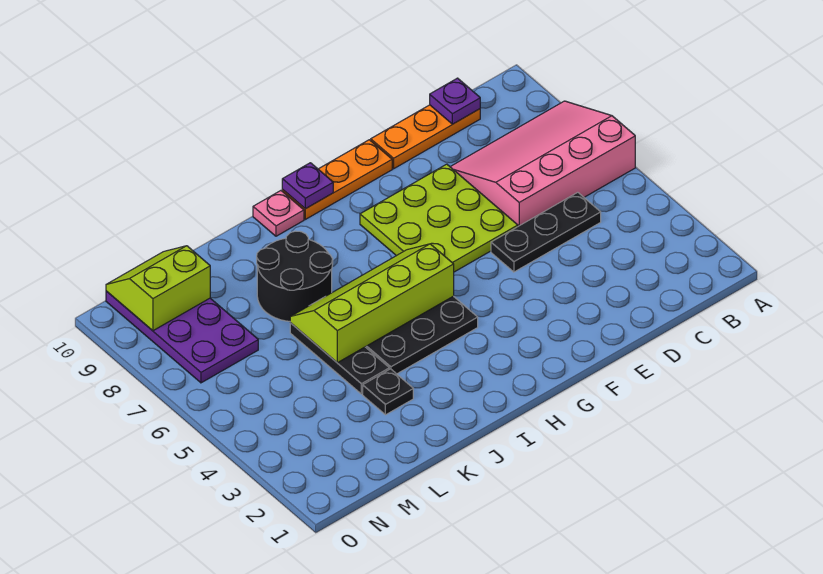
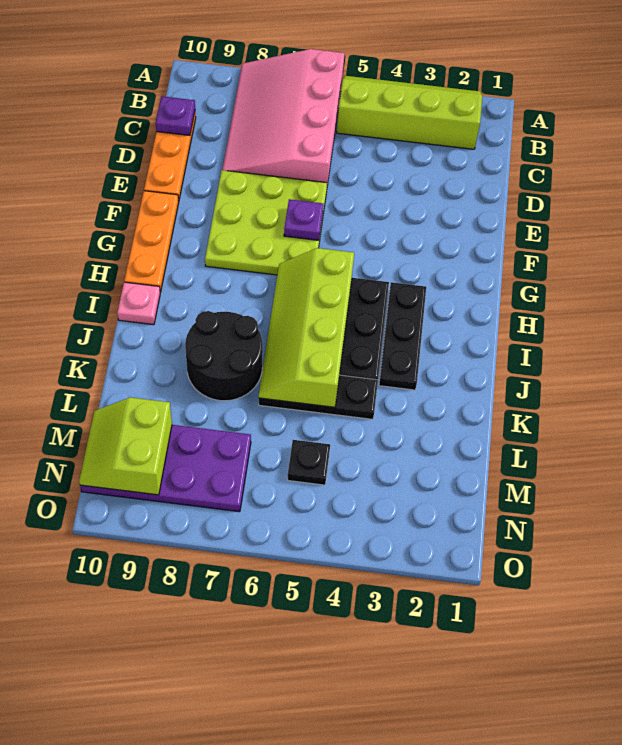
none -> lime 2x4 slope [337,76,482,149]
black 1x3 plate [491,192,601,272] -> black 1x3 plate moved to [379,282,426,390]
purple 1x1 plate [282,163,333,209] -> purple 1x1 plate moved to [284,199,324,240]
black 1x1 plate [363,369,413,415] -> black 1x1 plate moved to [287,440,330,485]

